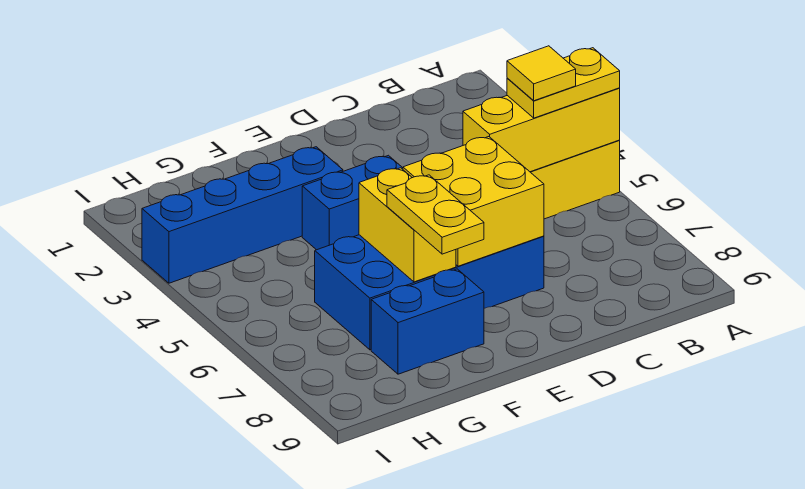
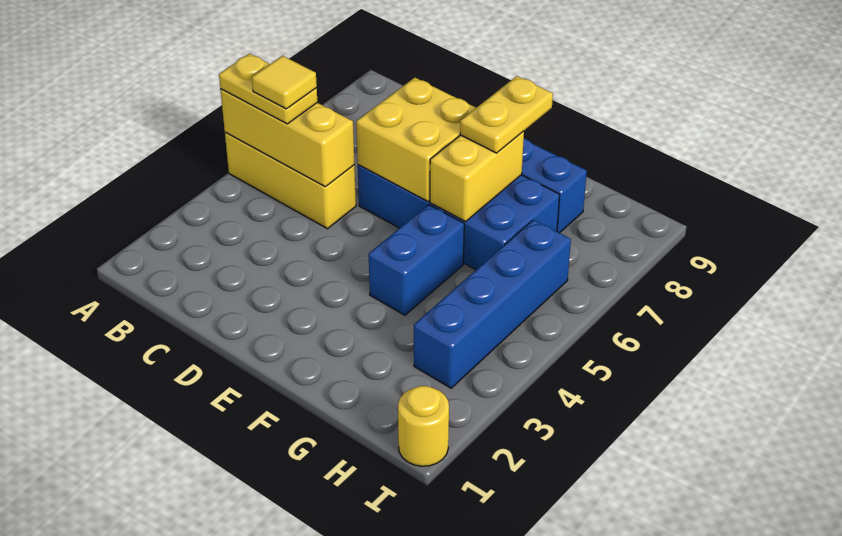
blue 1x2 brick [302,155,403,250] -> blue 1x2 brick turned to [369,204,464,315]
blue 1x4 brick [142,147,343,283] -> blue 1x4 brick turned to [414,220,571,388]
none -> yellow 1x1 round brick [398,386,449,466]

